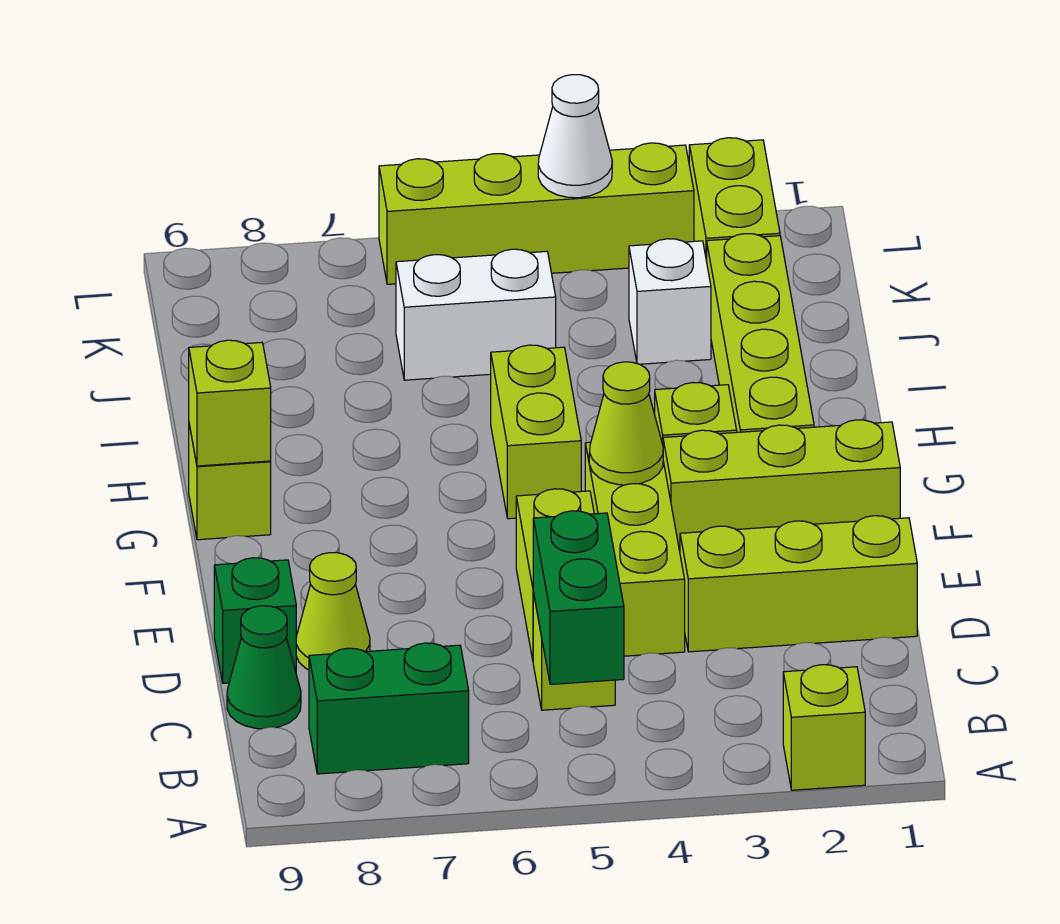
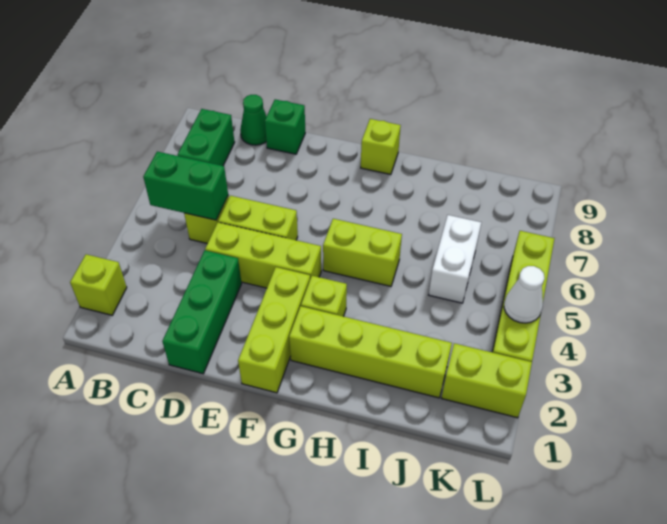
lime 1x3 brick [680,516,917,652] -> green 1x3 brick [162,250,242,374]
lime 1x1 cone [296,553,370,670] -> none
lime 1x1 cone [589,362,663,485] -> none
lime 1x1 brick [189,340,271,466] -> none
white 1x1 brick [629,239,711,364] -> none

